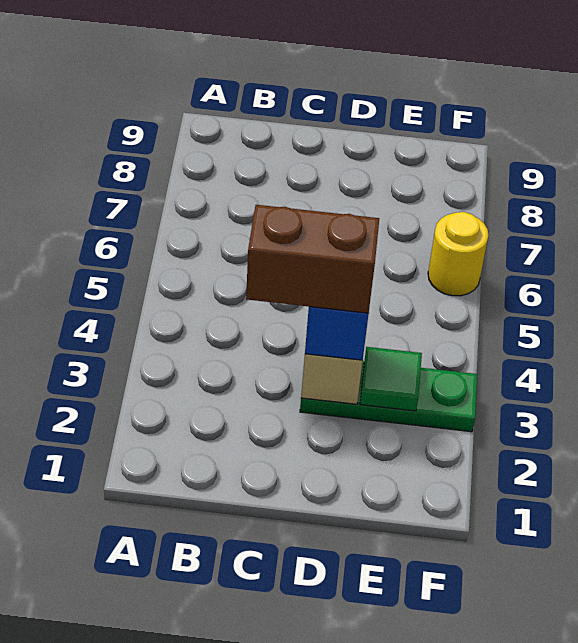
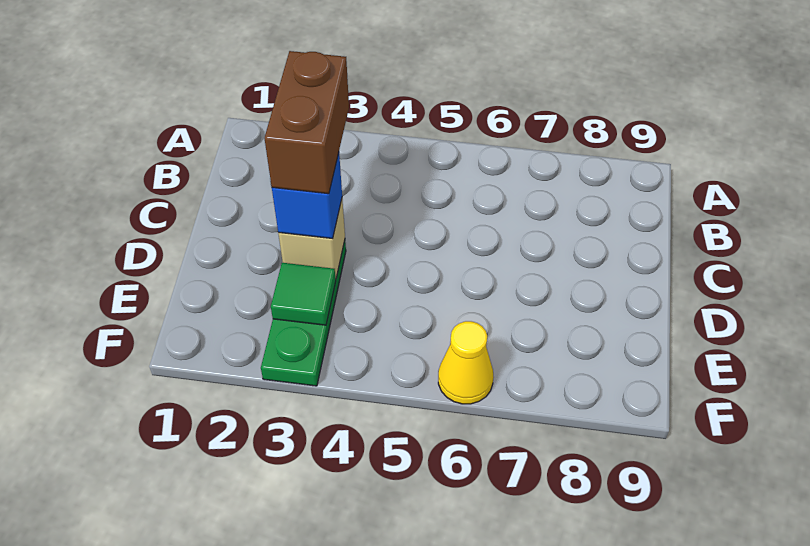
yellow 1x1 round brick [428,212,488,296] -> yellow 1x1 cone [438,321,494,404]

